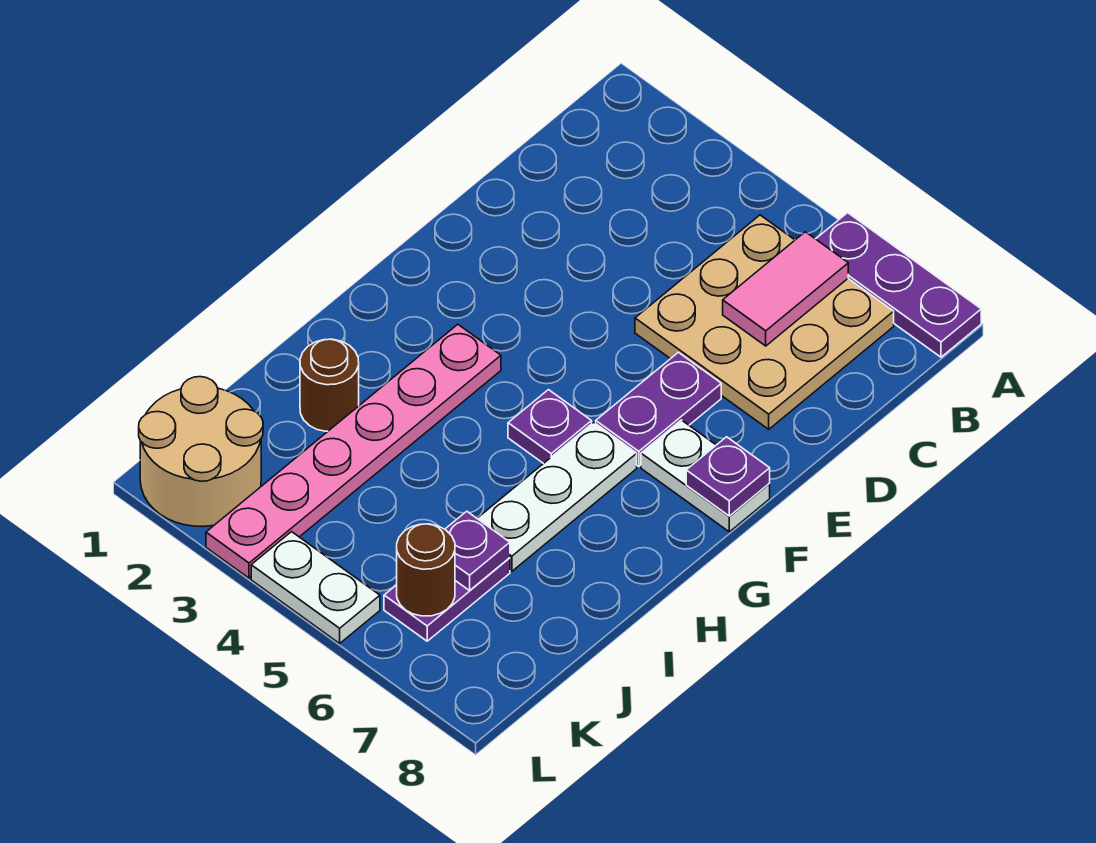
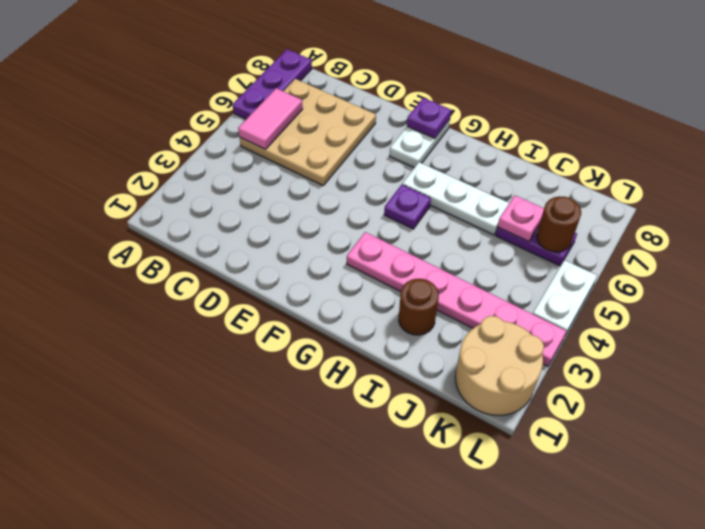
pink 1x2 tile [723,232,848,346] -> pink 1x2 tile turned to [238,88,303,149]
purple 1x2 plate [596,352,721,467] -> none
purple 1x1 plate [445,511,510,590] -> pink 1x1 plate [498,196,544,242]

